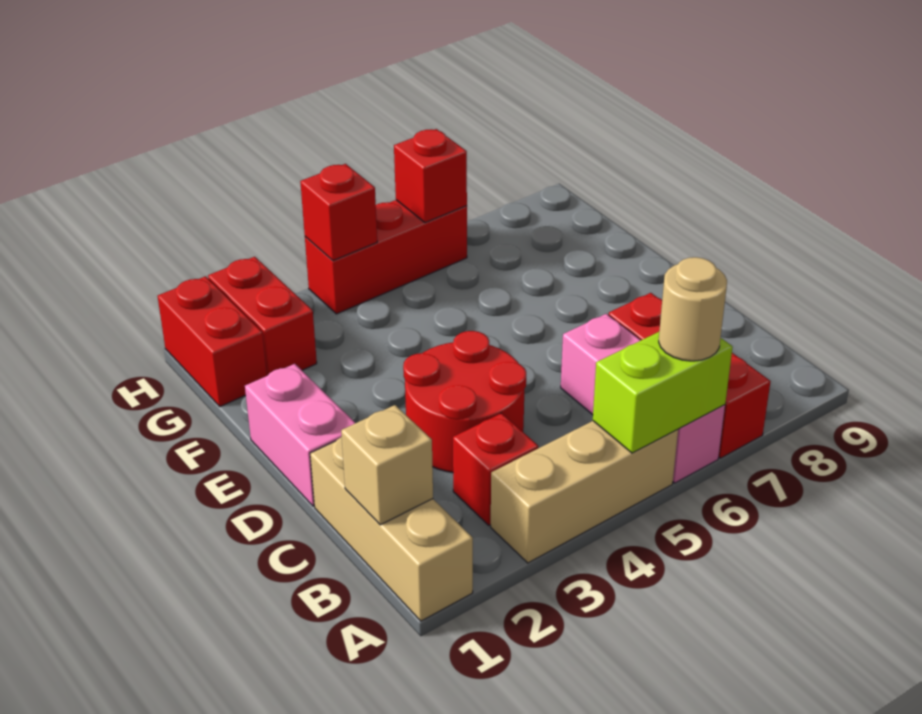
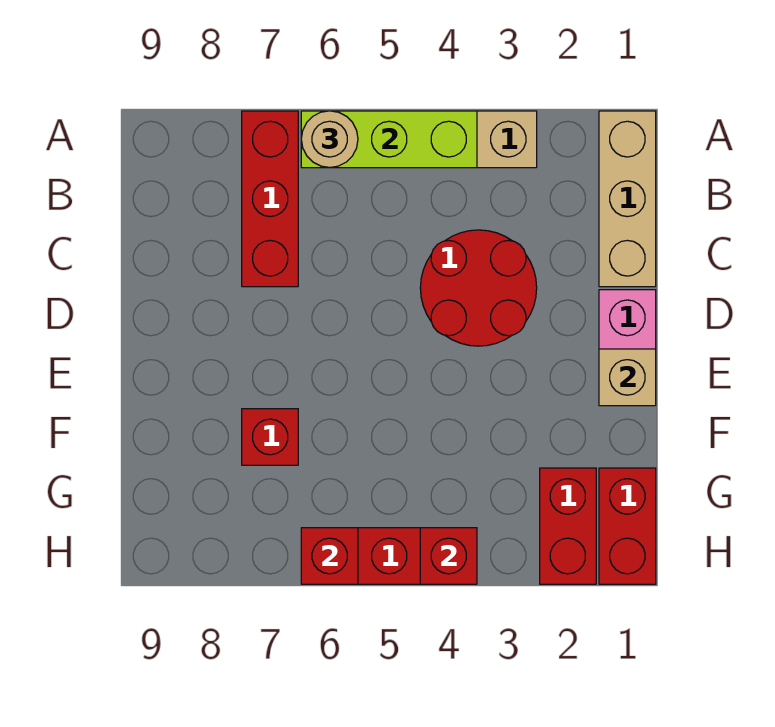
lime 1x2 brick [593,332,733,453] -> lime 1x3 brick [301,111,477,168]
pink 1x3 brick [561,314,725,483] -> none
tan 1x1 brick [341,405,433,525] -> tan 1x1 brick moved to [599,349,656,406]
red 1x1 brick [453,413,538,525] -> red 1x1 brick moved to [242,409,298,465]

